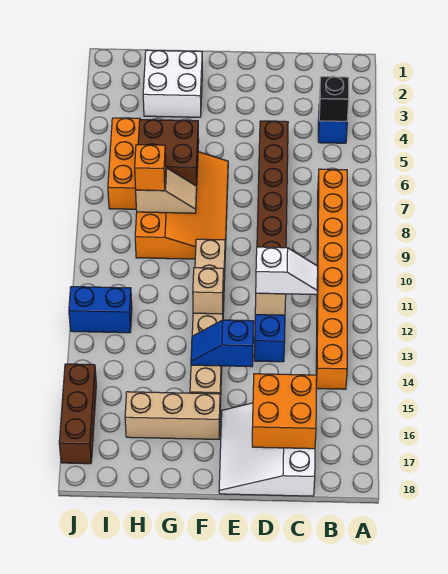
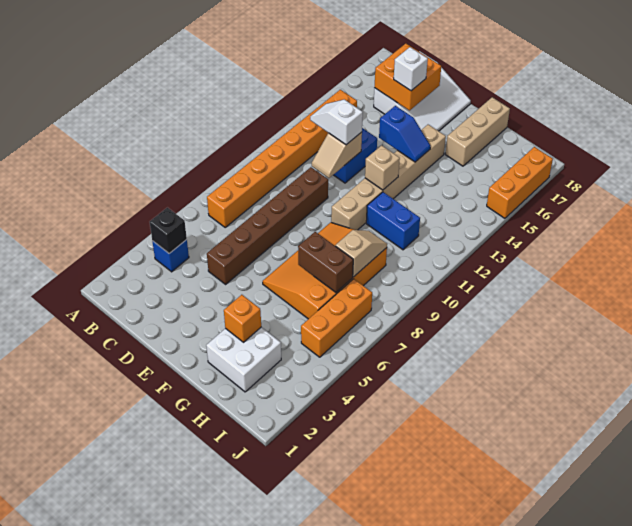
none -> white 1x1 brick [394,47,428,91]
tan 1x3 brick [125,392,220,439] -> tan 1x3 brick turned to [445,97,510,166]
brown 2x2 brick [138,119,199,186] -> brown 1x2 brick [298,232,353,292]
tan 1x2 slope [136,168,197,213] -> tan 1x2 slope turned to [335,230,387,277]
orange 1x1 brick [135,145,166,191] -> orange 1x1 brick moved to [224,295,261,342]
blue 1x2 brick [69,287,132,333] -> blue 1x2 brick moved to [366,192,420,250]
brown 1x3 brick [59,364,96,464] -> orange 1x3 brick [487,147,553,218]

